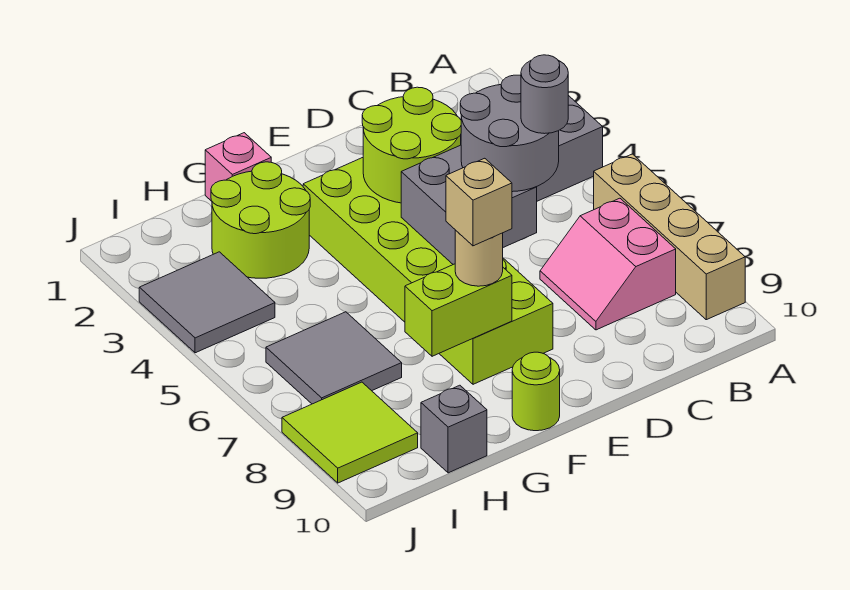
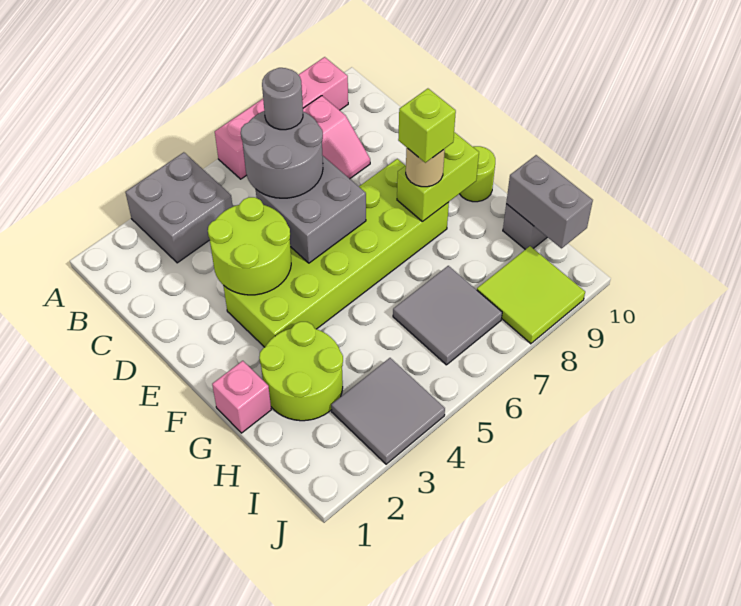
tan 1x4 brick [594,154,745,320] -> pink 1x4 brick [215,57,348,179]
lime 1x2 brick [405,264,512,356] -> lime 1x2 brick turned to [397,132,479,222]
tan 1x1 brick [446,158,512,246] -> lime 1x1 brick [398,89,456,163]
none -> grey 1x2 brick [506,155,593,248]

